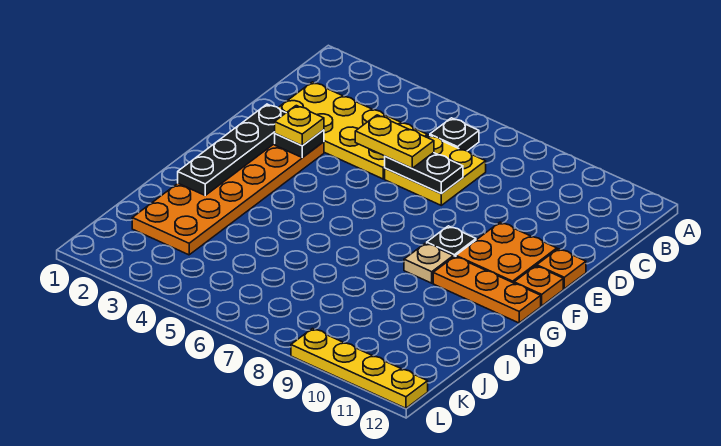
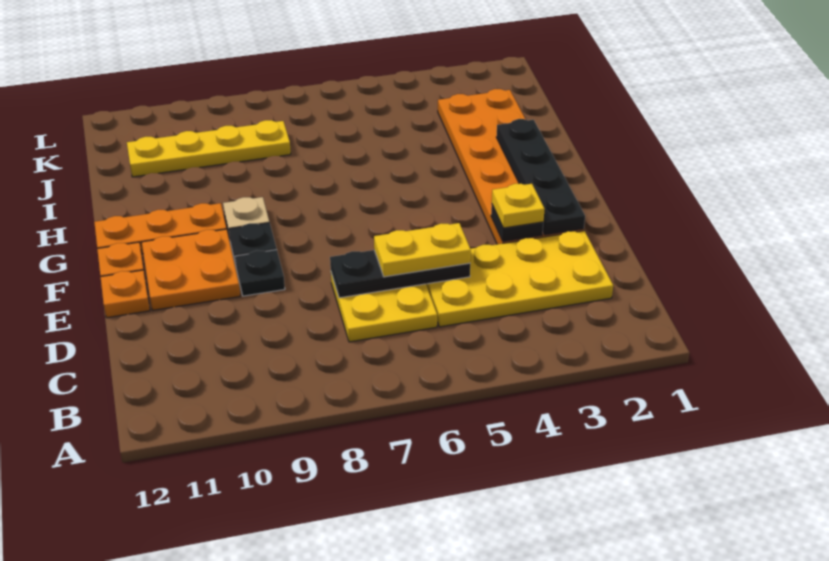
black 1x1 plate [430,118,479,151] -> black 1x1 plate moved to [235,250,285,296]
black 1x2 plate [385,153,463,194] -> black 1x3 plate [330,250,470,298]
yellow 1x4 plate [291,328,428,408] -> yellow 1x4 plate moved to [127,120,291,177]

